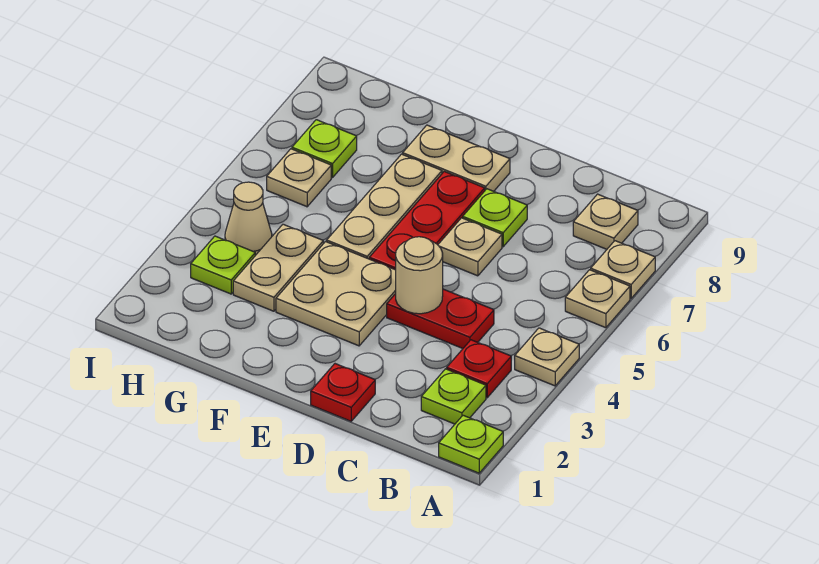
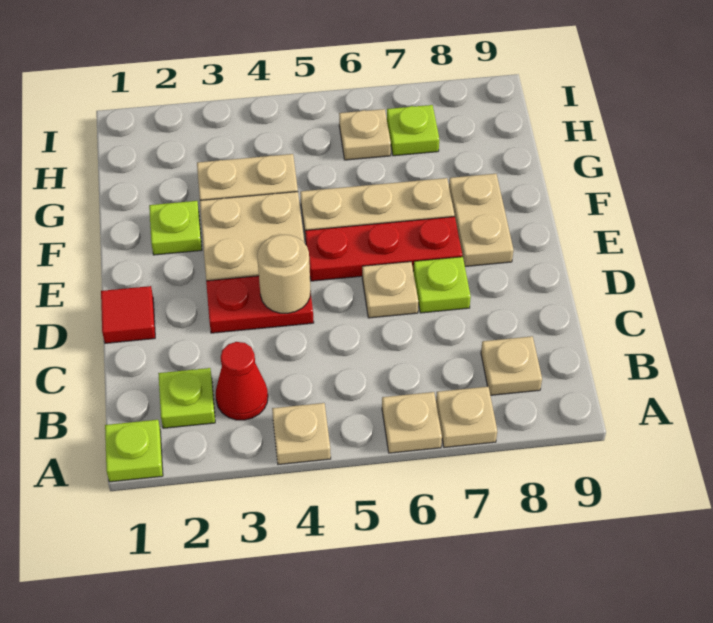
red 1x1 plate [447,340,511,398] -> red 1x1 cone [216,342,268,420]
red 1x2 plate [387,289,494,349] -> red 1x2 plate turned to [206,276,314,333]
red 1x1 plate [311,364,375,421] -> red 1x1 tile [101,286,155,343]
lime 1x1 plate [191,236,255,294] -> lime 1x1 plate moved to [149,201,202,255]
tan 1x1 cone [225,182,272,255] -> none

